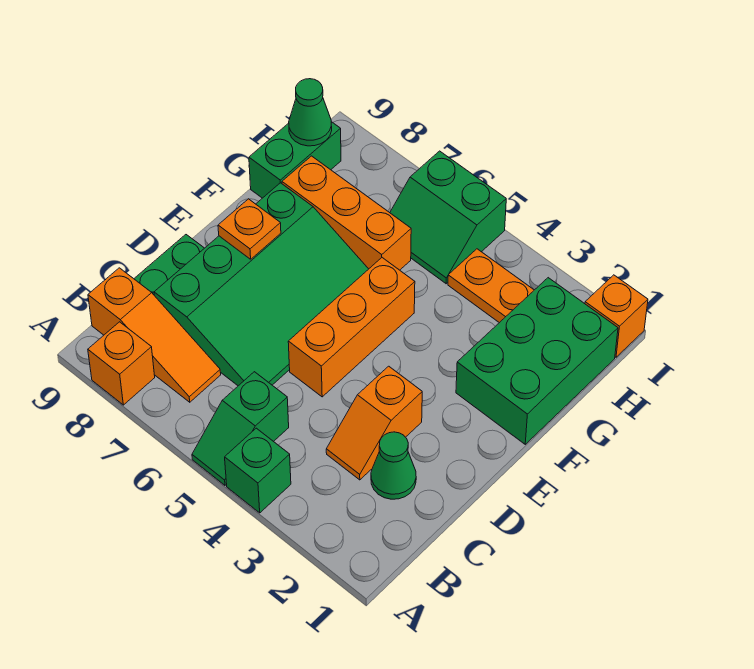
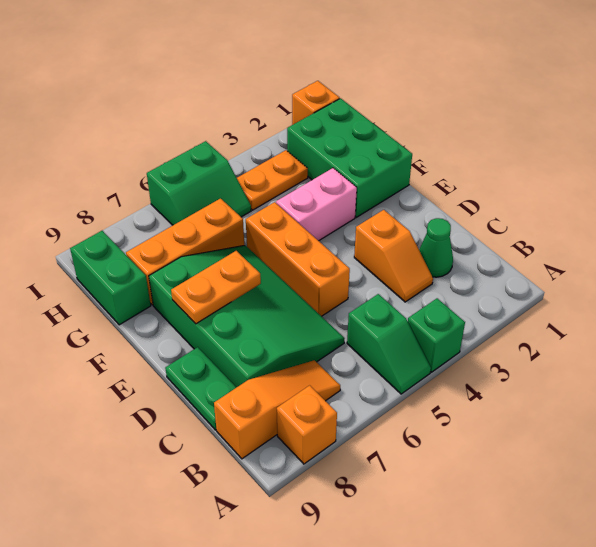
orange 1x1 plate [218,199,281,259] -> orange 1x2 plate [171,251,261,324]
none -> pink 1x2 brick [276,168,357,241]
green 1x1 cone [289,79,332,146] -> none

